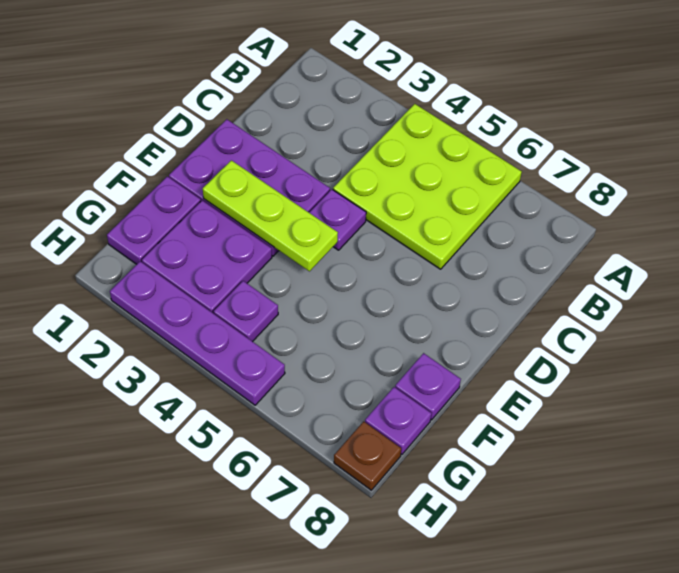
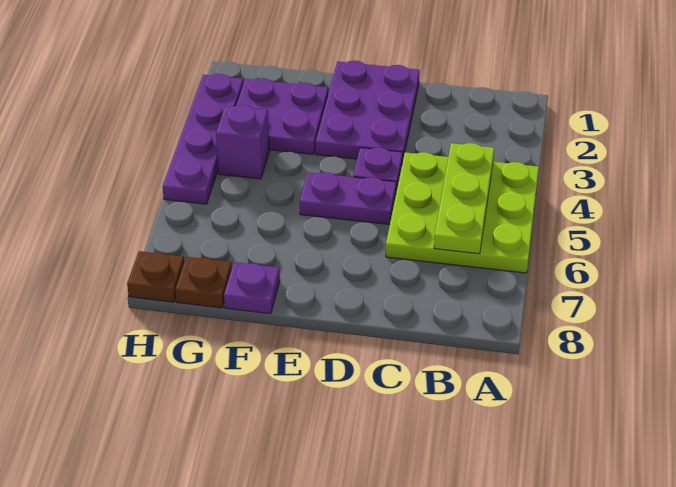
lime 1x3 plate [203,160,338,271] -> lime 1x3 plate moved to [434,143,494,254]
purple 1x2 plate [107,176,201,264] -> purple 1x2 plate moved to [300,172,396,225]
purple 1x1 plate [214,281,278,342] -> purple 1x1 brick [216,105,269,179]
purple 1x1 plate [365,387,431,455] -> brown 1x1 plate [175,257,232,308]

